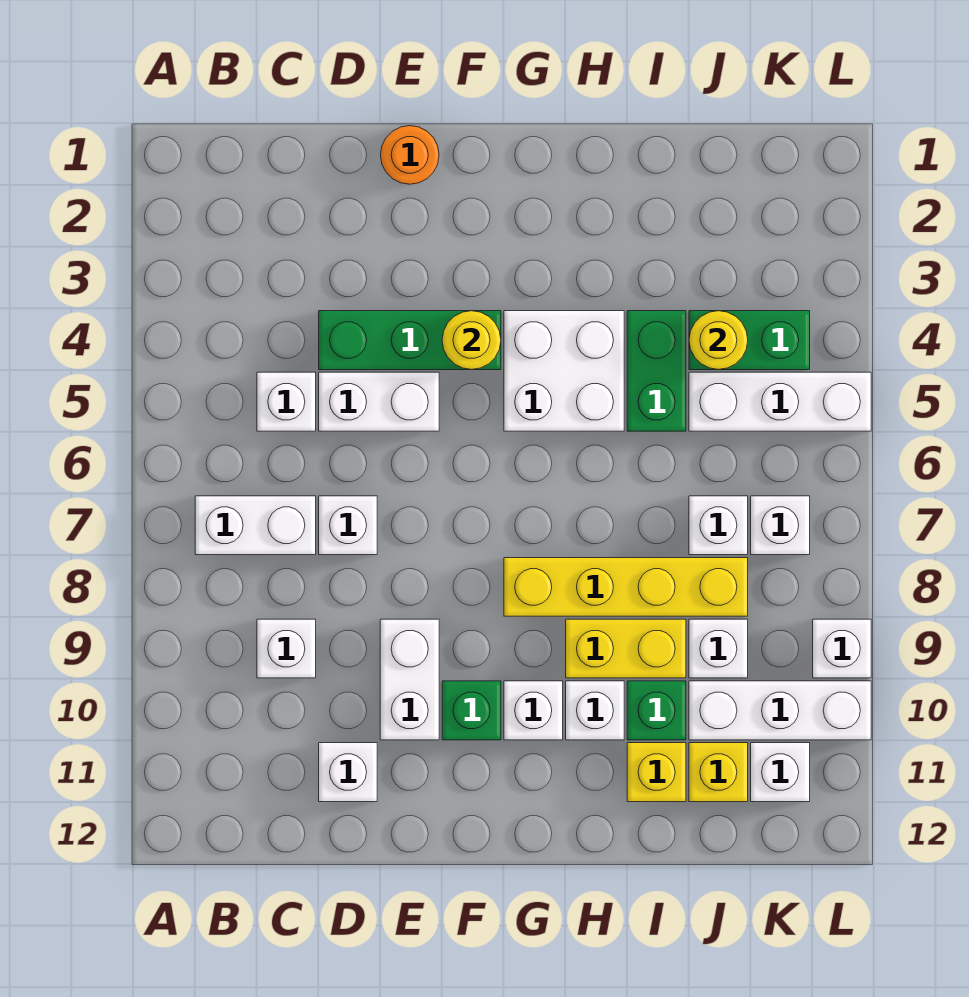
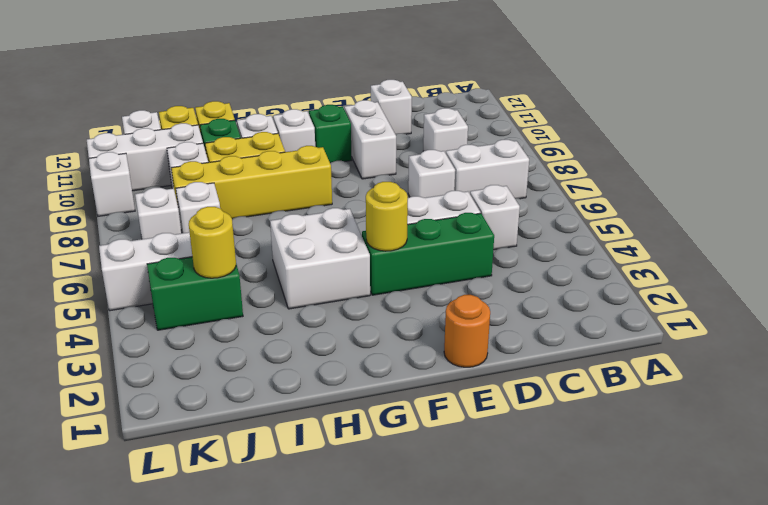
green 1x2 brick [627,311,686,431] -> none

